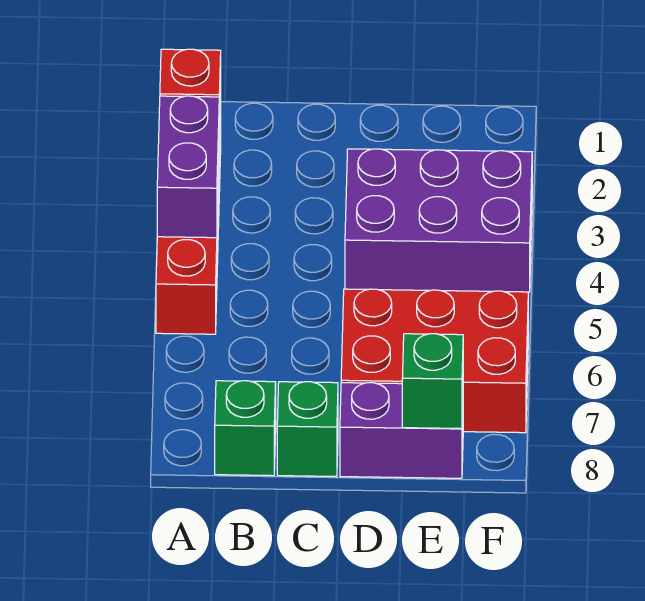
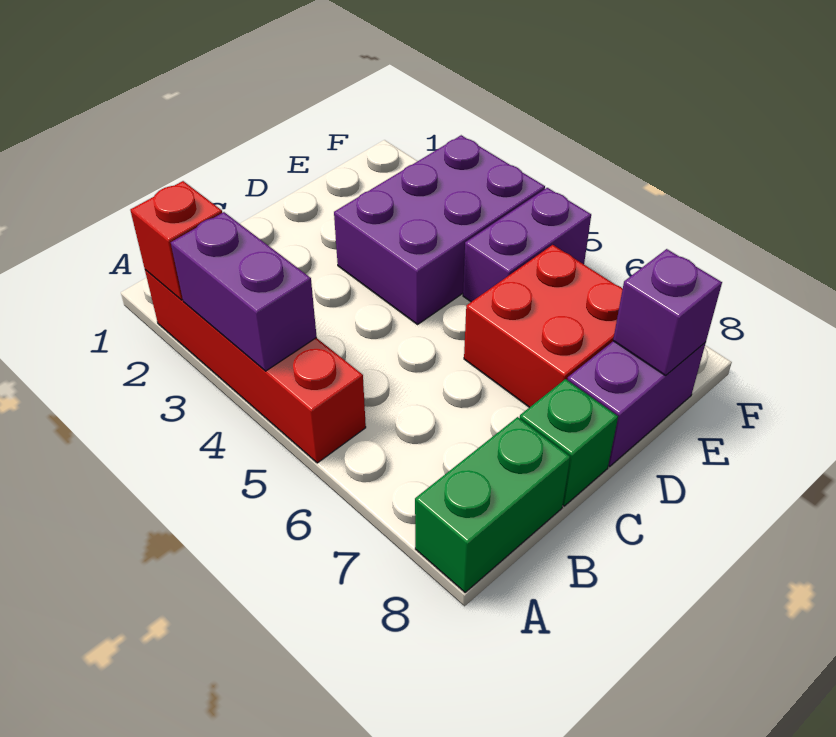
green 1x1 brick [215,381,276,476] -> green 1x2 brick [415,417,570,592]
red 2x3 brick [341,289,528,433] -> red 2x2 brick [464,245,623,407]
none -> purple 1x2 brick [463,188,591,302]
green 1x1 brick [402,334,463,429] -> purple 1x1 brick [613,249,722,376]

